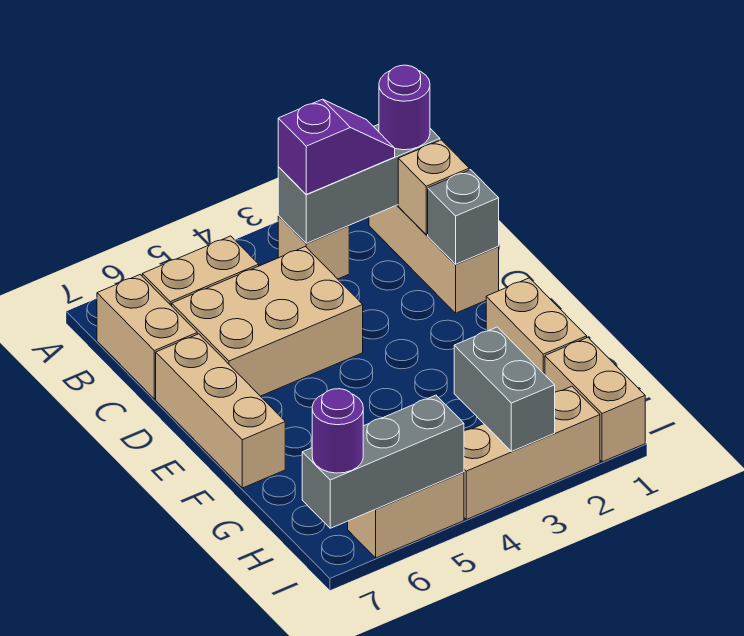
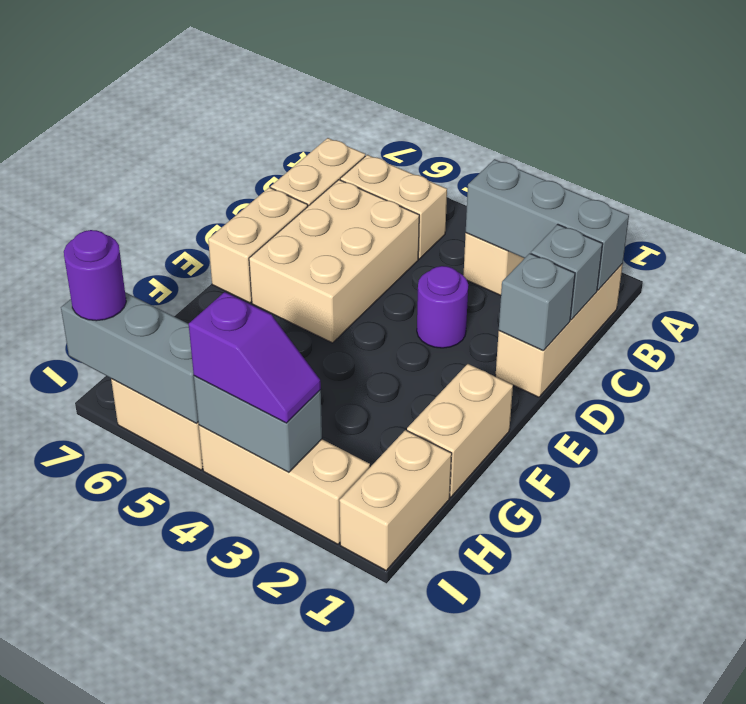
purple 1x1 round brick [379,65,430,150] -> purple 1x1 round brick moved to [417,266,468,348]
purple 1x2 slope [278,99,395,194] -> purple 1x2 slope moved to [189,292,321,423]
tan 1x1 brick [398,140,469,235] -> grey 1x1 brick [531,224,603,320]
tan 2x3 brick [172,247,363,396] -> tan 2x3 brick turned to [249,180,419,343]
tan 1x3 brick [156,334,285,488] -> tan 1x2 brick [208,187,308,303]
grey 1x2 brick [454,327,555,451] -> grey 1x2 brick turned to [194,376,322,472]

